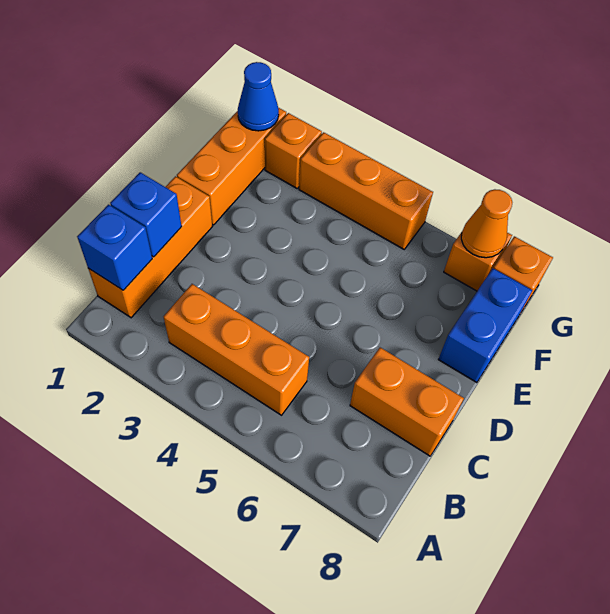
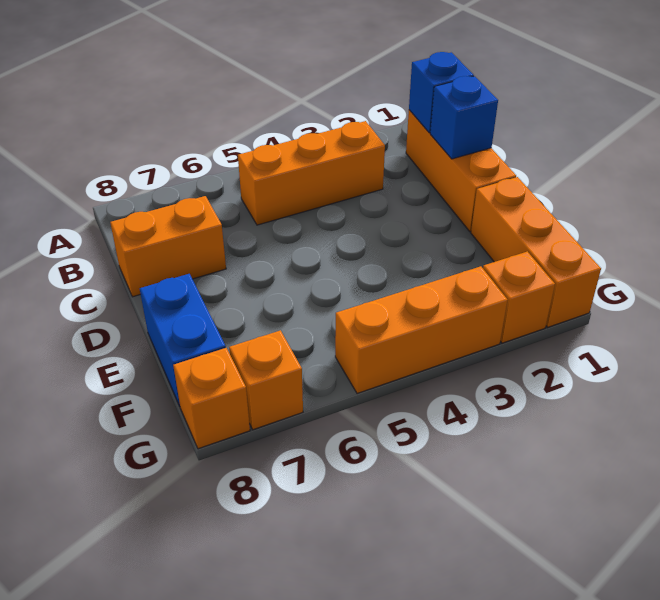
blue 1x1 cone [238,62,279,131] -> none
orange 1x1 cone [461,189,512,258] -> none

